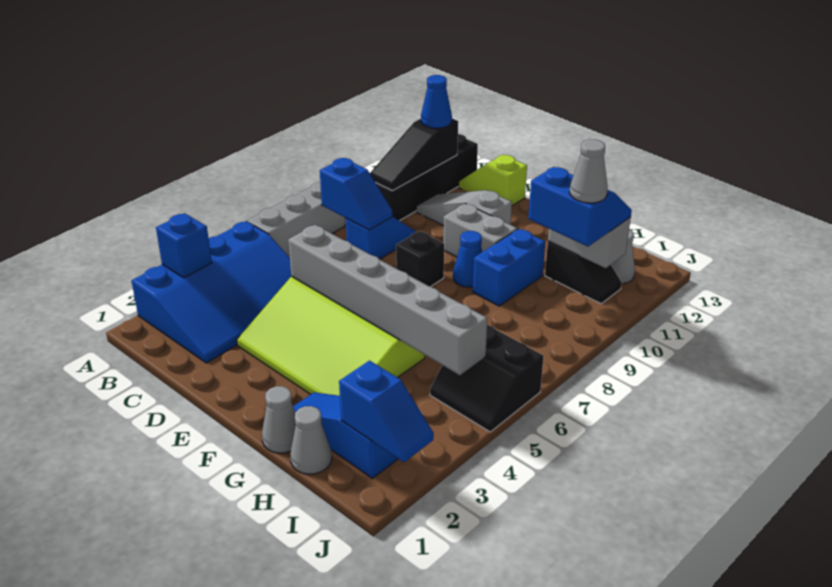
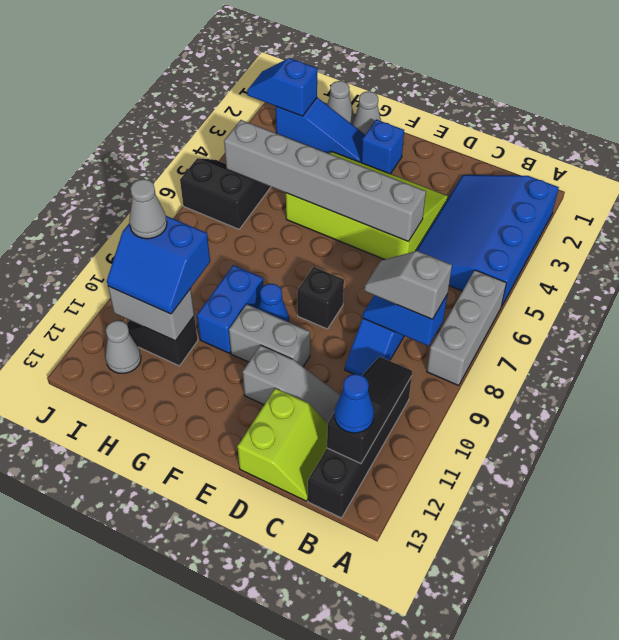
blue 1x1 brick [156,213,212,278] -> blue 1x1 brick moved to [361,119,404,174]
none -> grey 1x2 slope [364,251,452,319]
lime 1x2 slope [459,155,527,206] -> lime 2x2 slope [237,388,328,501]

